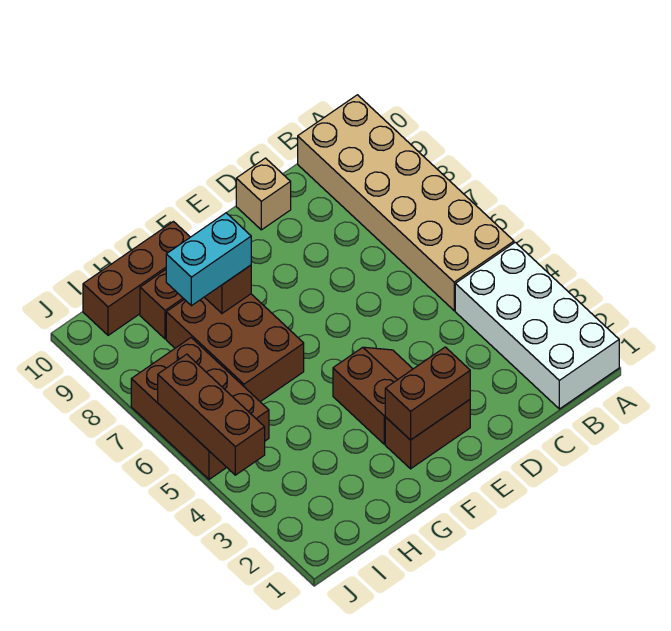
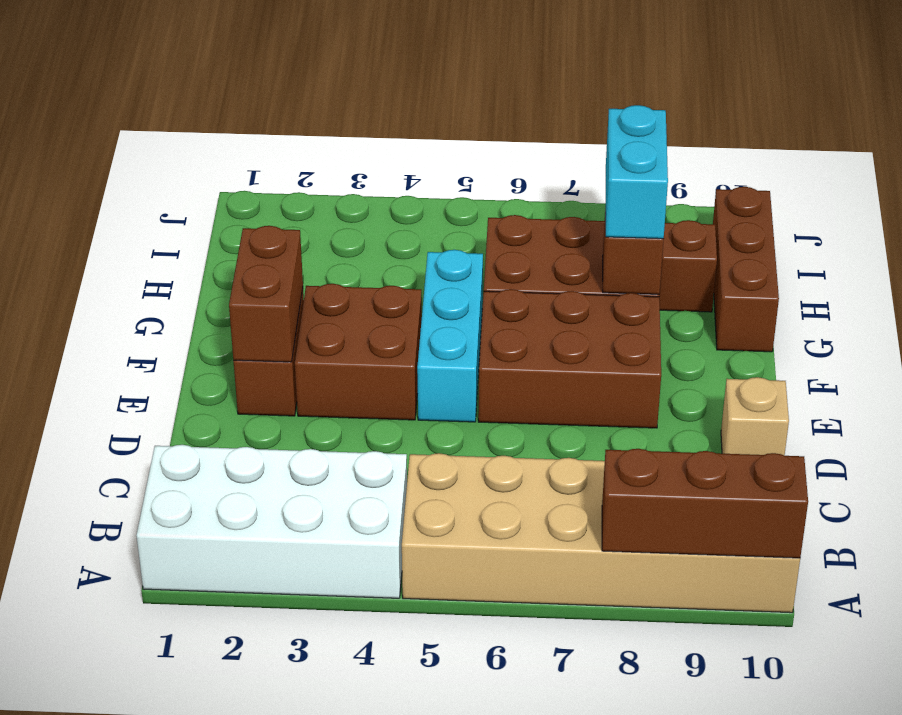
brown 2x2 slope [333,347,413,444] -> brown 2x2 brick [295,284,422,420]
none -> cyan 1x3 brick [417,250,483,422]
brown 2x3 brick [131,338,269,479] -> brown 2x3 brick moved to [478,289,661,428]
brown 1x3 brick [158,354,265,475] -> brown 1x3 brick moved to [602,449,808,558]

